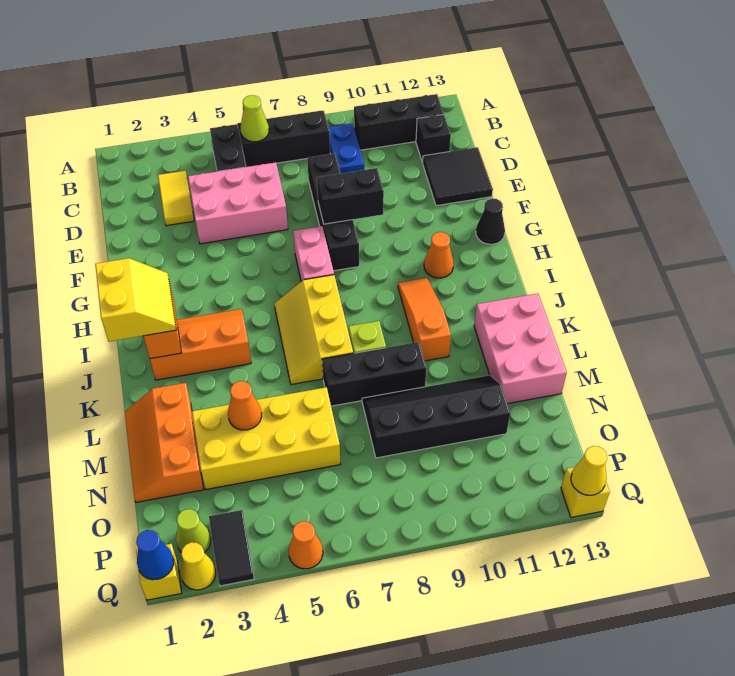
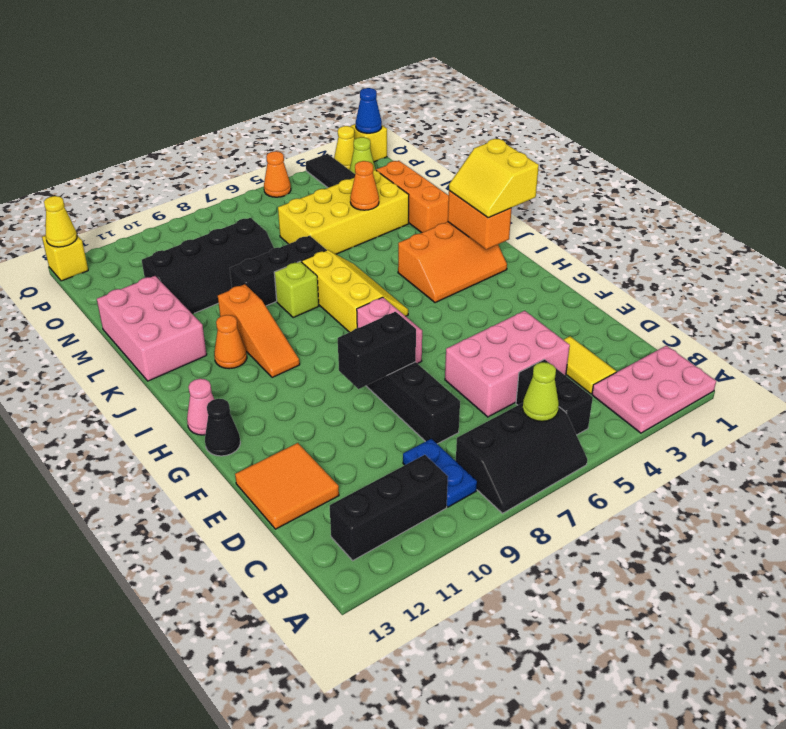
none -> pink 2x3 plate [592,346,716,433]
black 1x1 brick [416,114,451,162] -> none
black 2x2 tile [423,147,493,206] -> orange 2x2 tile [235,443,339,529]
orange 1x1 cone [424,232,454,278] -> orange 1x1 cone moved to [214,315,247,369]
none -> pink 1x1 cone [187,379,214,435]

